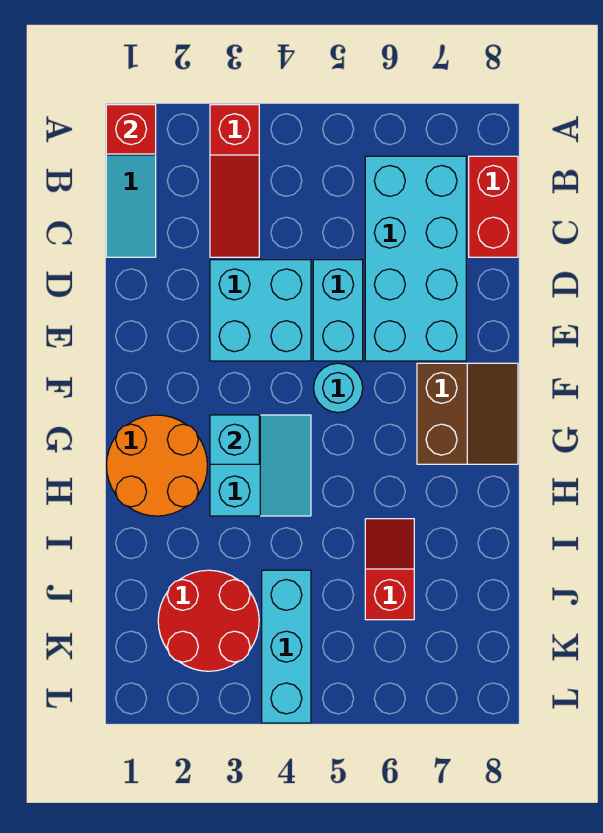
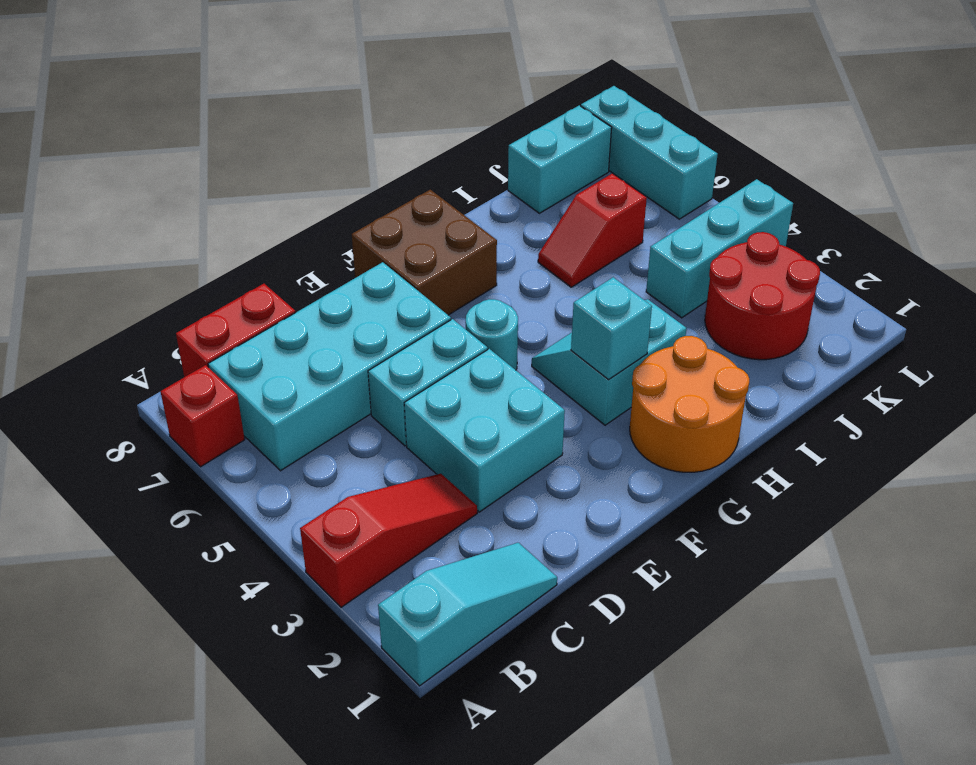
red 1x1 brick [106,105,156,154] -> red 1x1 brick moved to [160,365,245,467]
brown 2x2 slope [417,363,518,464] -> brown 2x2 brick [352,190,497,315]
none -> cyan 1x2 brick [508,105,612,213]
none -> cyan 1x3 brick [581,86,718,219]

